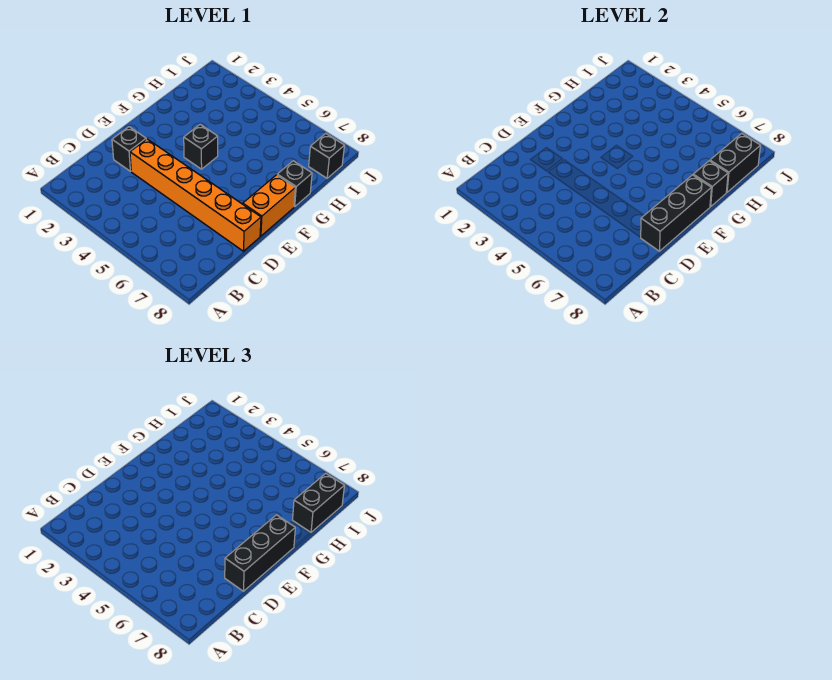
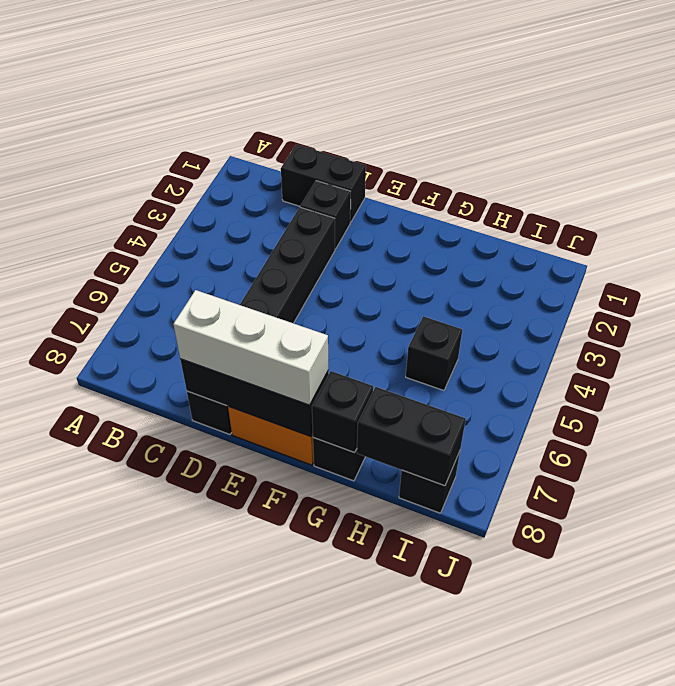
orange 1x6 brick [130,139,261,251] -> black 1x6 brick [187,207,335,434]
black 1x3 brick [225,515,295,591] -> white 1x3 brick [173,290,328,405]
black 1x1 brick [184,125,218,169] -> black 1x1 brick moved to [406,316,462,390]
black 1x2 brick [293,473,345,532] -> black 1x2 brick moved to [281,144,366,222]

